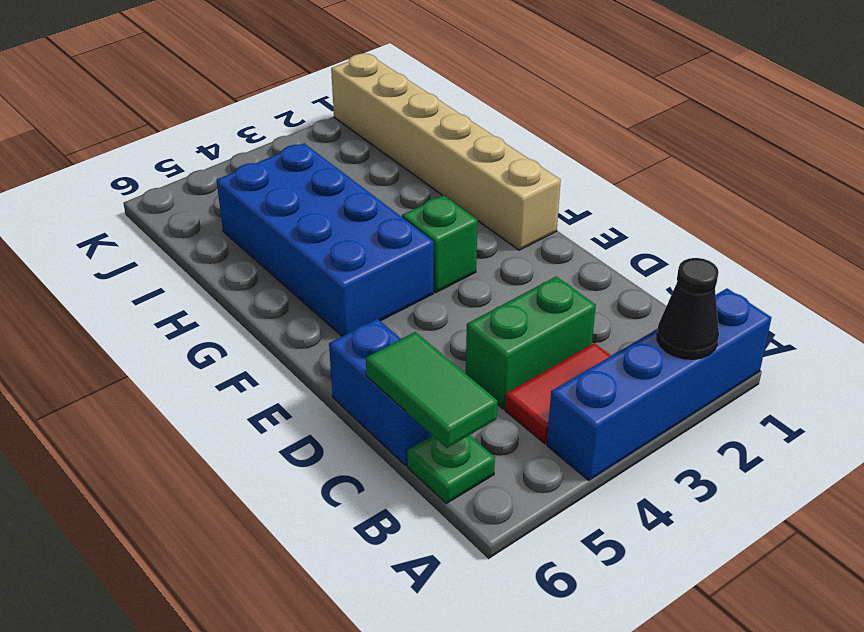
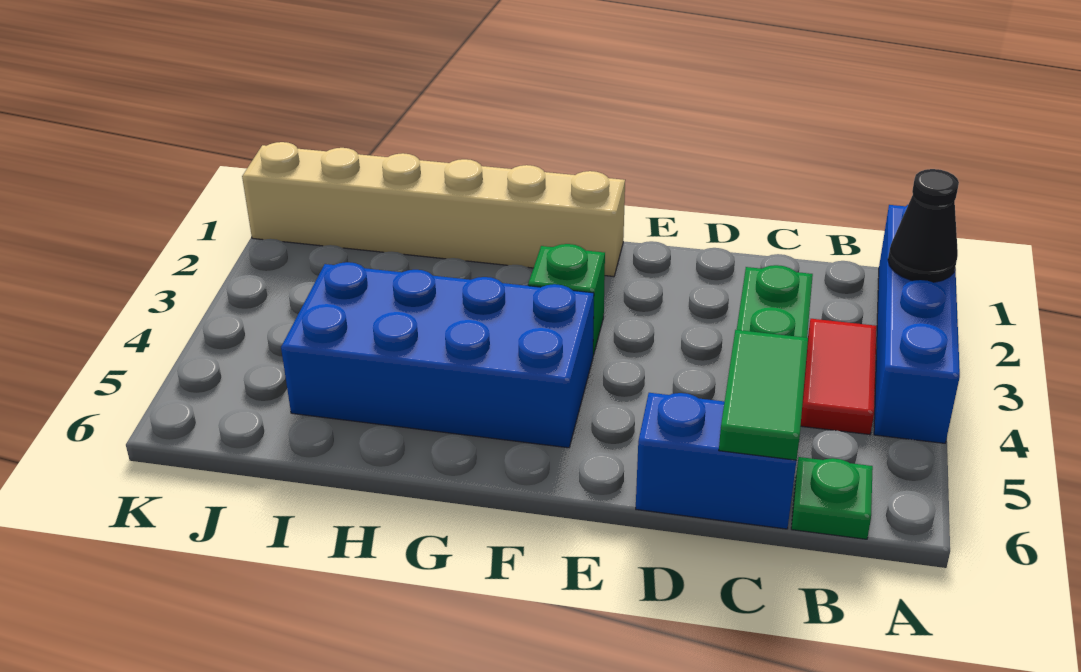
green 1x2 tile [366,332,497,448] -> green 1x2 tile turned to [719,330,808,460]

